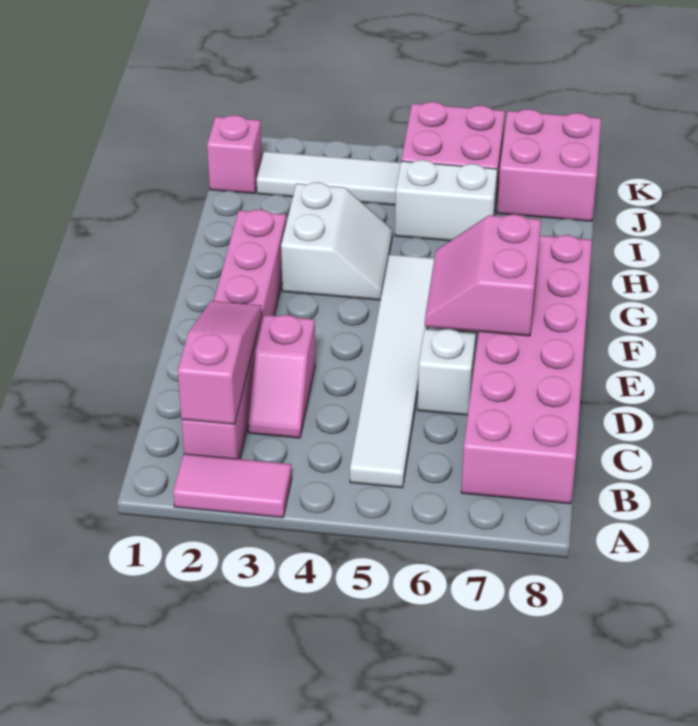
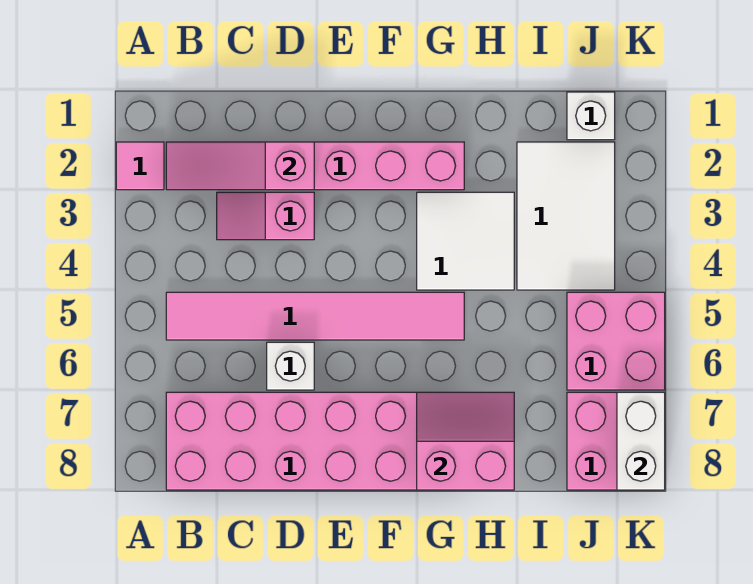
pink 1x2 tile [173,454,292,518] -> pink 1x1 tile [116,142,164,190]
pink 1x3 slope [178,301,262,424] -> pink 1x3 slope turned to [166,142,314,190]
white 1x6 tile [350,254,434,488] -> pink 1x6 tile [166,292,464,340]
pink 2x2 slope [425,214,541,336] -> pink 2x2 slope moved to [417,392,514,490]
white 2x2 slope [281,182,392,300] -> white 2x2 tile [417,192,514,290]
white 1x2 brick [395,160,497,241] -> white 1x2 brick moved to [617,392,665,490]
pink 1x1 brick [207,115,262,194] -> white 1x1 brick [567,92,615,140]
white 1x3 tile [257,151,401,205] -> white 2x3 tile [517,142,615,290]

